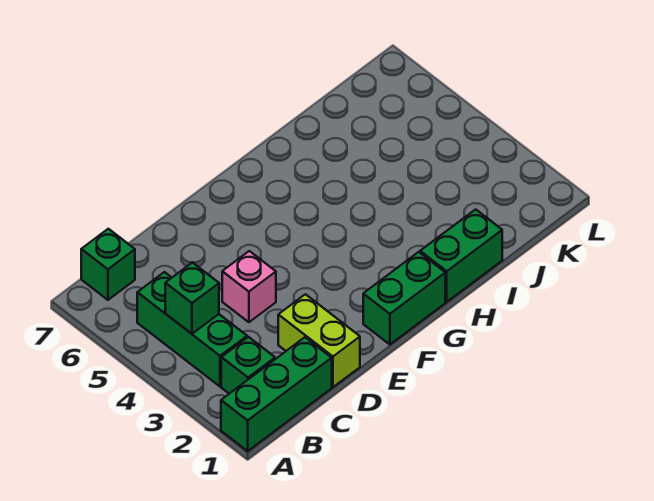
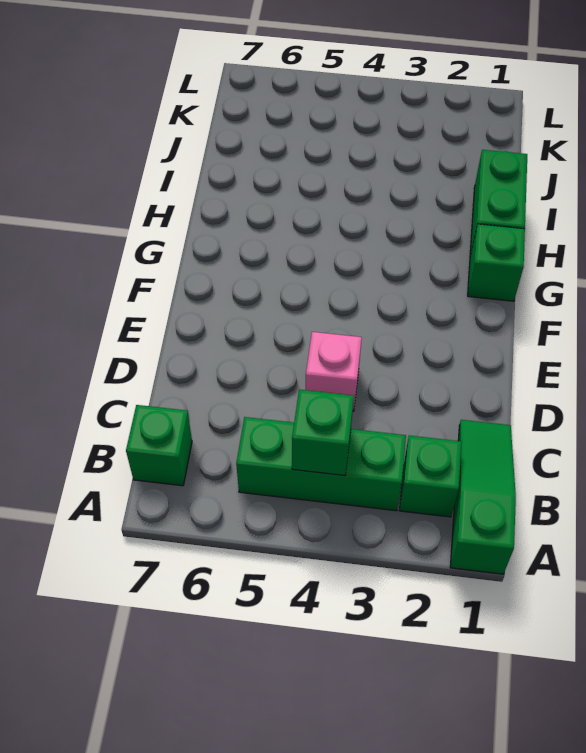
green 1x3 brick [221,337,332,451] -> green 1x3 slope [450,420,516,574]
lime 1x2 brick [278,294,360,387] -> none
green 1x2 brick [363,252,445,345] -> green 1x1 brick [468,224,525,301]

